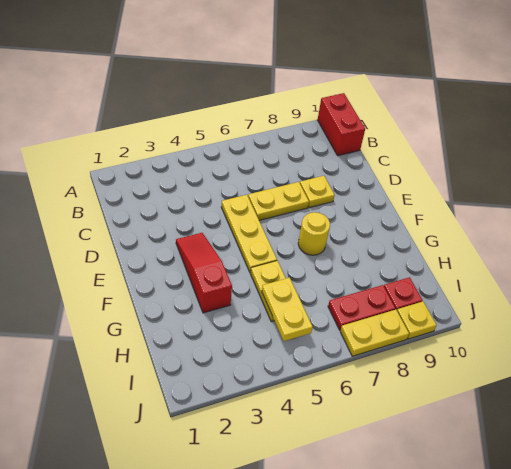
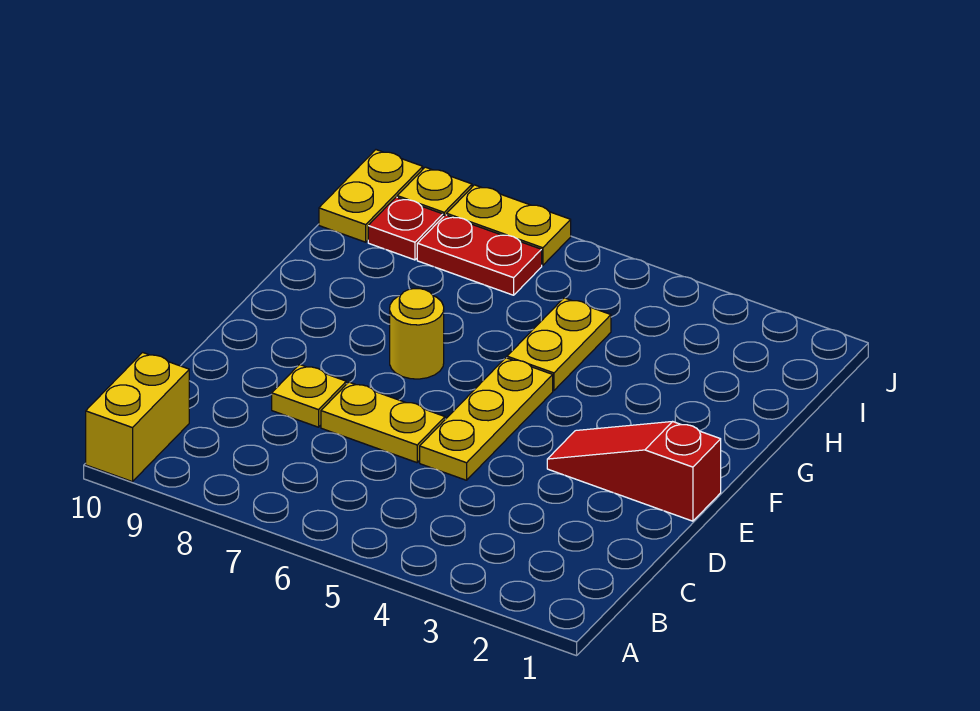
red 1x2 brick [318,93,365,156] -> yellow 1x2 brick [86,353,189,482]
red 1x3 slope [176,233,232,313] -> red 1x3 slope turned to [547,422,721,521]
yellow 1x2 plate [262,278,313,341] -> yellow 1x2 plate moved to [319,150,423,242]

